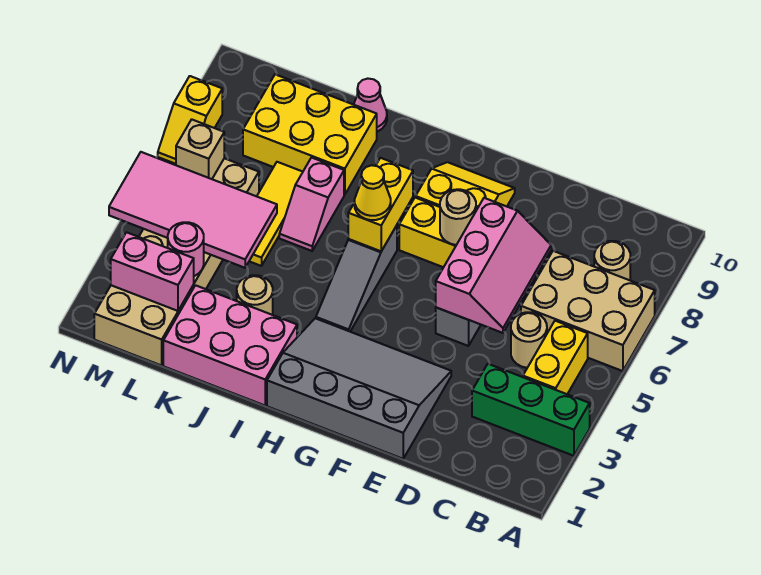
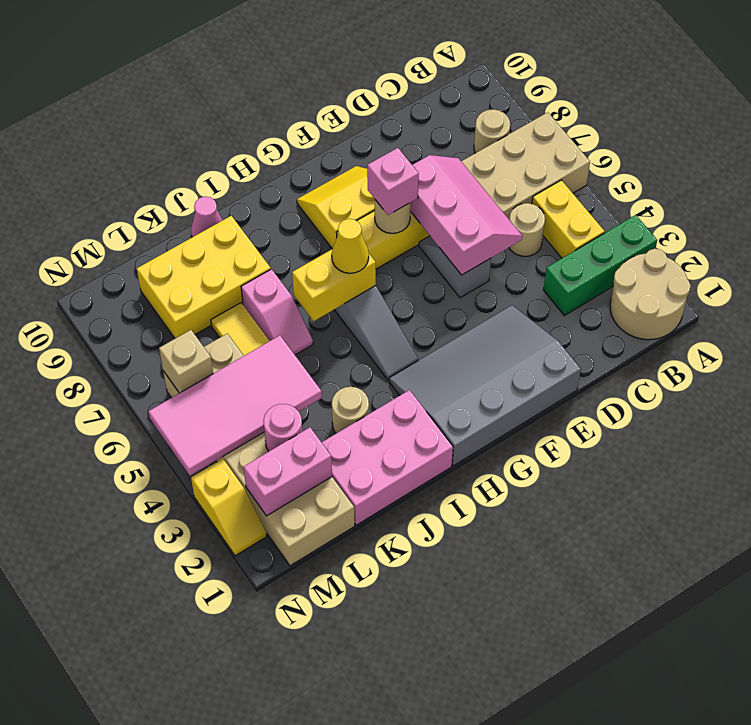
none -> tan 2x2 round brick [610,249,691,340]
none -> pink 1x1 brick [367,148,419,215]
yellow 1x2 brick [348,158,413,251] -> yellow 1x2 brick turned to [292,250,376,321]
yellow 1x2 slope [158,76,222,164] -> yellow 1x2 slope moved to [191,459,267,556]

